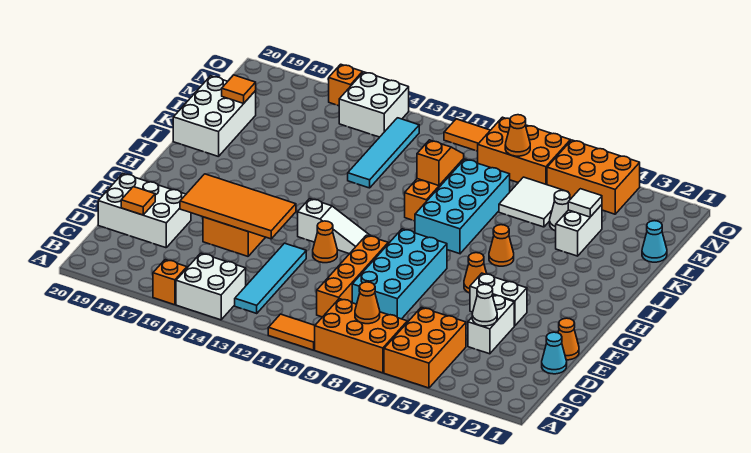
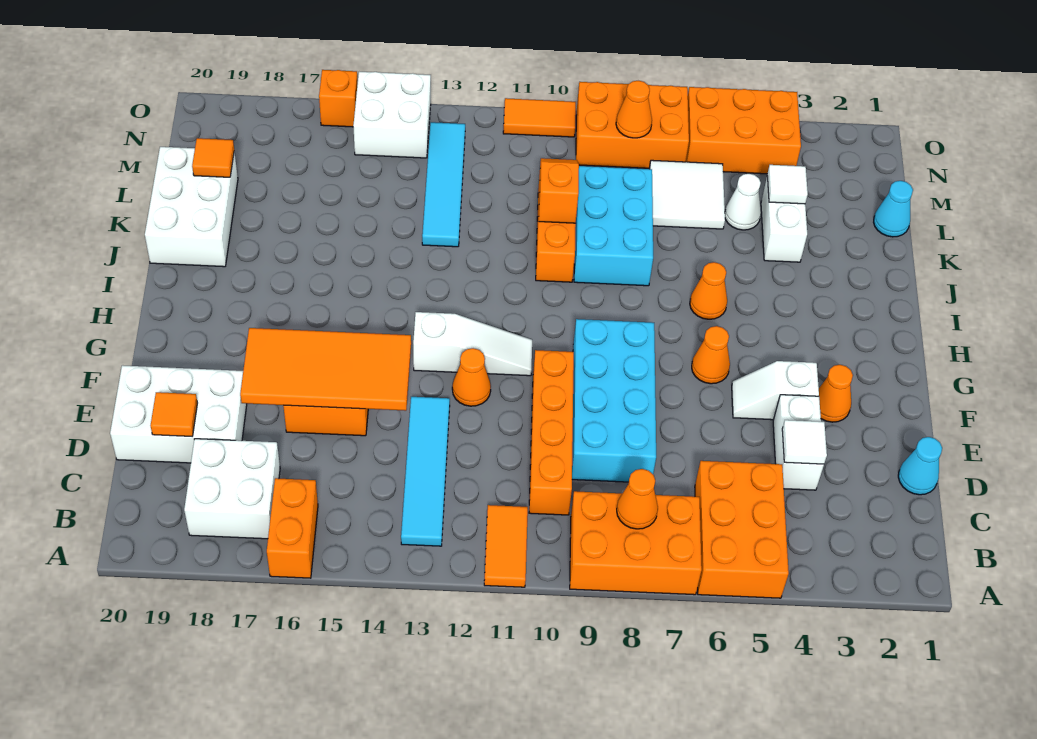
orange 1x2 tile [268,314,315,350] -> orange 1x2 tile turned to [484,505,528,587]
white 2x2 brick [176,253,246,320] -> white 2x2 brick moved to [184,439,280,539]
orange 1x1 brick [153,260,187,305] -> orange 1x2 brick [267,478,318,578]
white 1x1 cone [472,284,497,326] -> white 1x1 tile [782,420,827,464]
orange 1x1 cone [558,318,579,360] -> orange 1x1 cone moved to [819,365,853,422]
white 1x2 brick [470,273,527,326] -> white 1x2 slope [732,361,819,420]
cyan 2x4 brick [415,159,510,254] -> cyan 2x3 brick [574,166,653,286]

